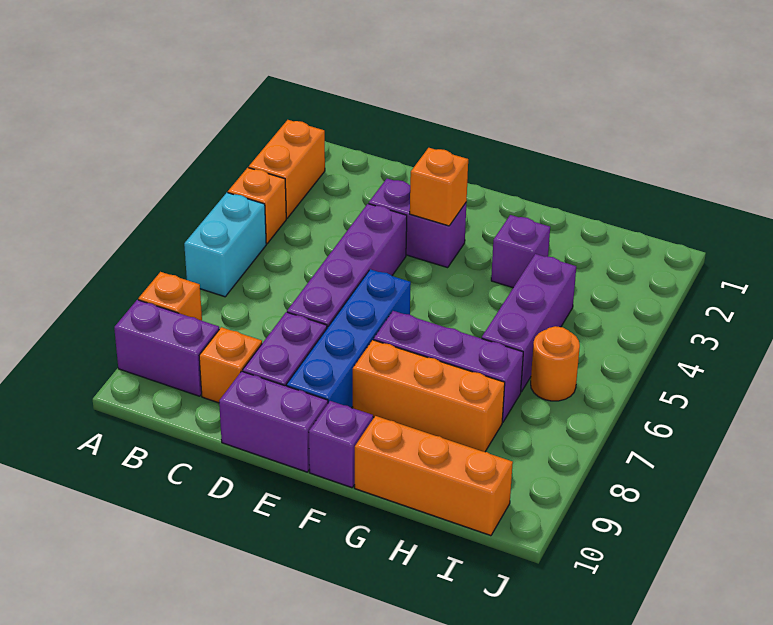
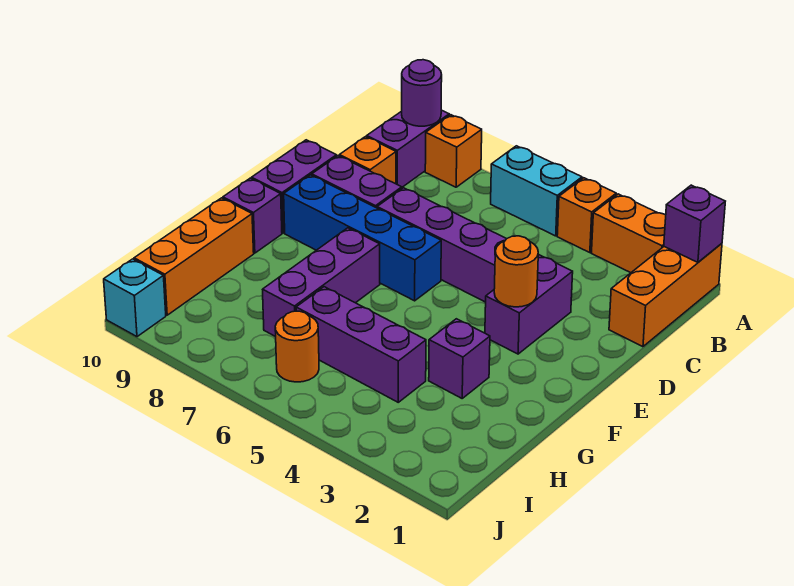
none -> purple 1x1 brick [664,185,725,262]
none -> purple 1x1 round brick [402,60,442,126]
orange 1x1 brick [410,148,468,226] -> orange 1x1 round brick [494,236,538,307]
orange 1x3 brick [353,340,505,452] -> orange 1x3 brick moved to [609,243,722,347]
none -> cyan 1x1 brick [104,259,166,337]

